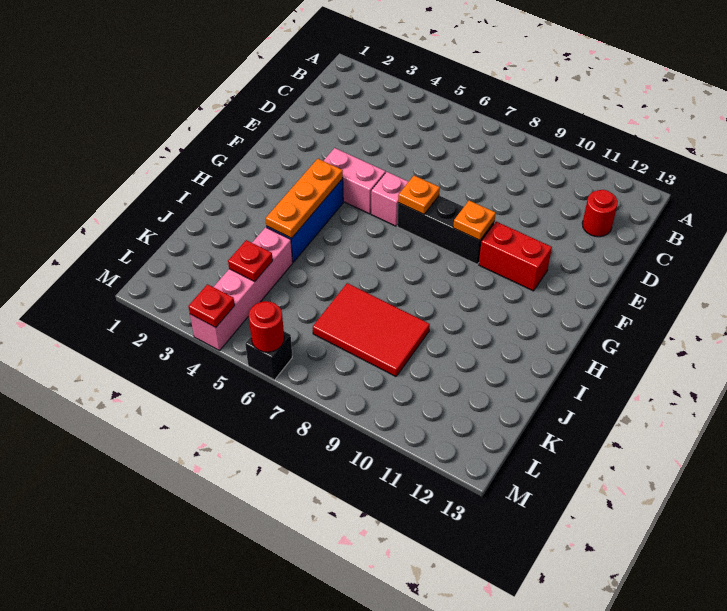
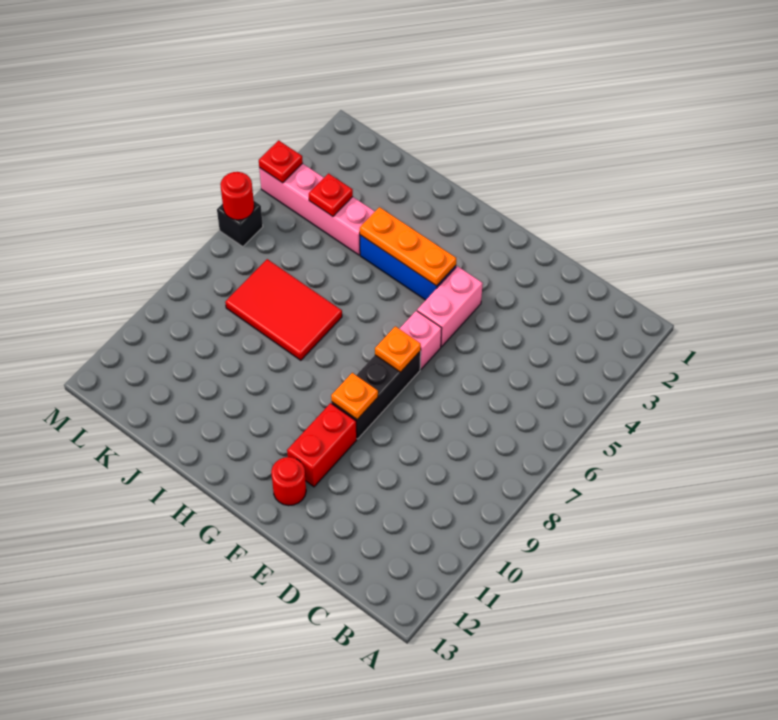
red 1x1 round brick [582,190,618,237] -> red 1x1 round brick moved to [271,457,306,506]
red 2x3 tile [313,283,430,376] -> red 2x3 tile turned to [225,259,342,360]

